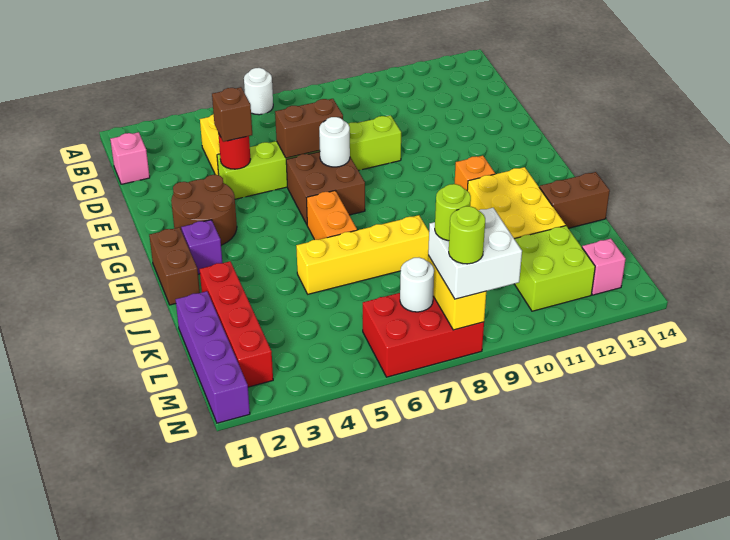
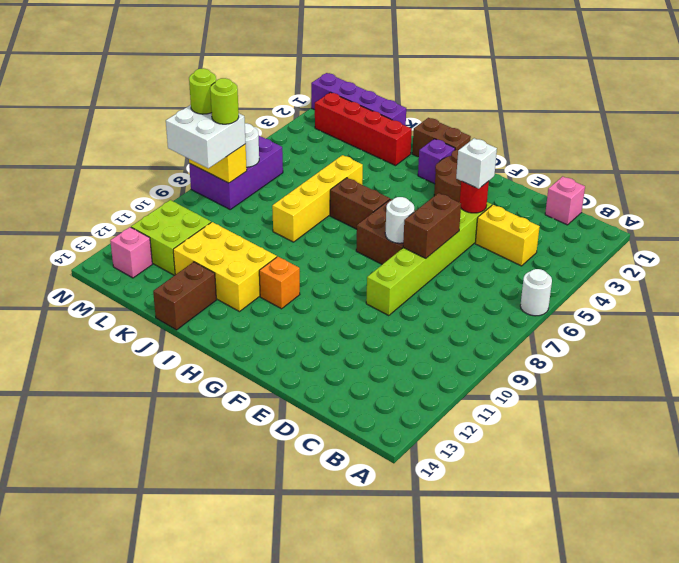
brown 1x1 brick [212,87,252,142] -> white 1x1 brick [456,138,497,189]
orange 1x2 brick [307,191,357,240] -> brown 1x2 brick [330,178,390,229]
red 2x3 brick [363,293,484,377] -> purple 2x3 brick [189,135,283,209]

